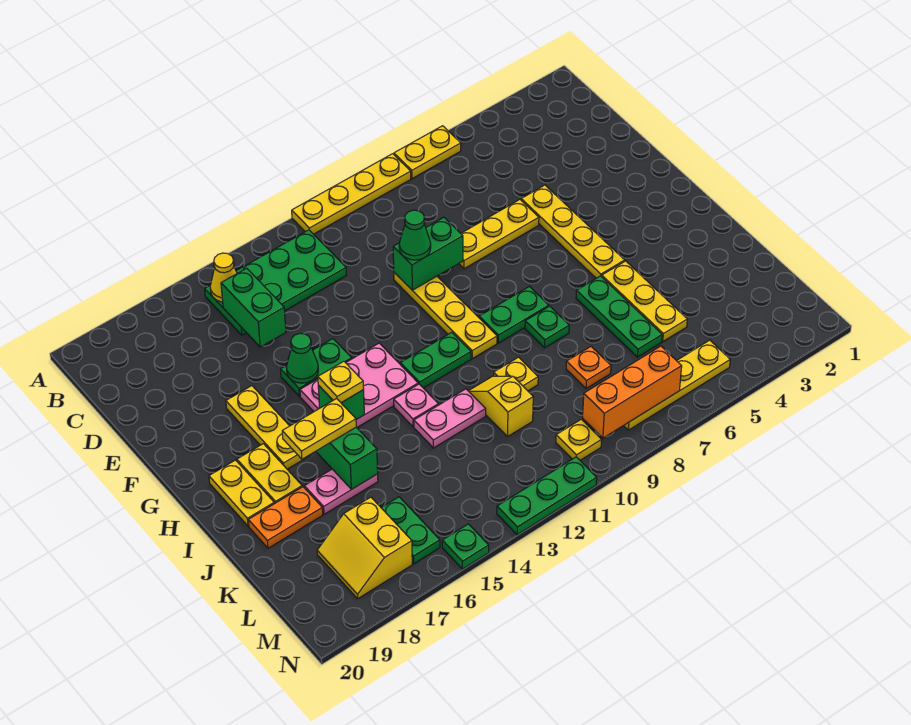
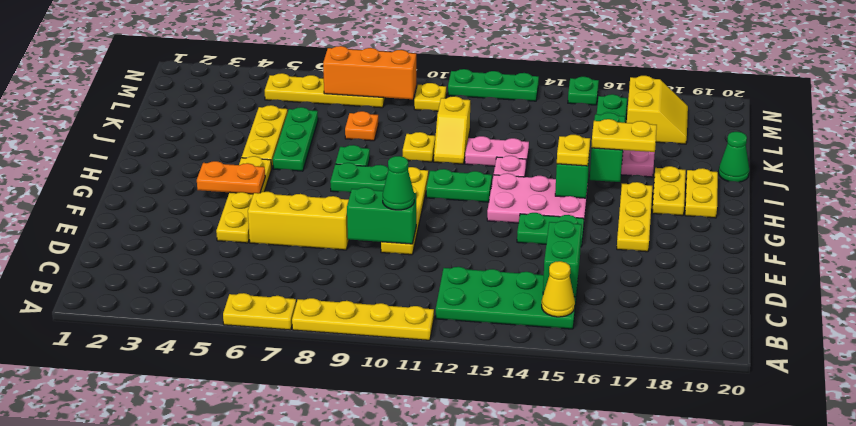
yellow 1x3 plate [459,200,539,269] -> yellow 1x3 brick [248,192,349,250]
green 1x1 cone [286,334,318,383] -> green 1x1 cone moved to [719,132,749,182]
orange 1x2 plate [248,487,323,548] -> orange 1x2 plate moved to [197,161,265,194]

